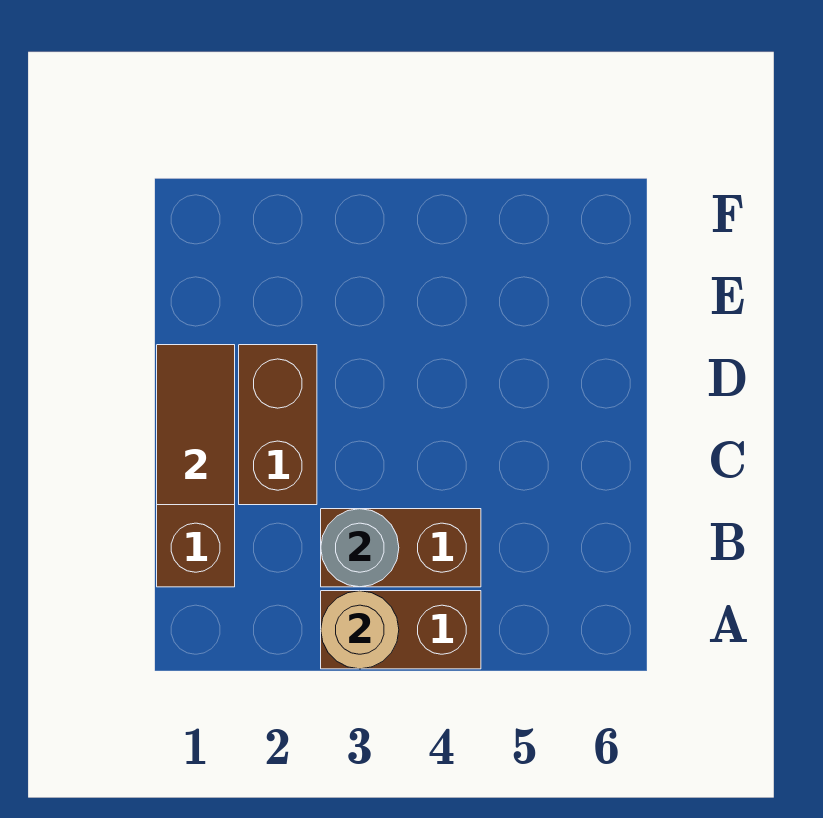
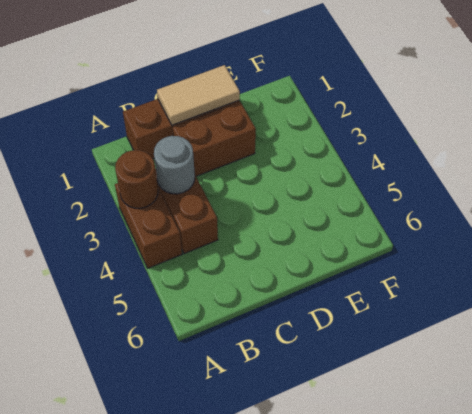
tan 1x1 round brick [321,591,399,669] -> brown 1x1 round brick [115,150,158,208]
brown 1x2 tile [157,345,235,505] -> tan 1x2 tile [157,65,240,125]

